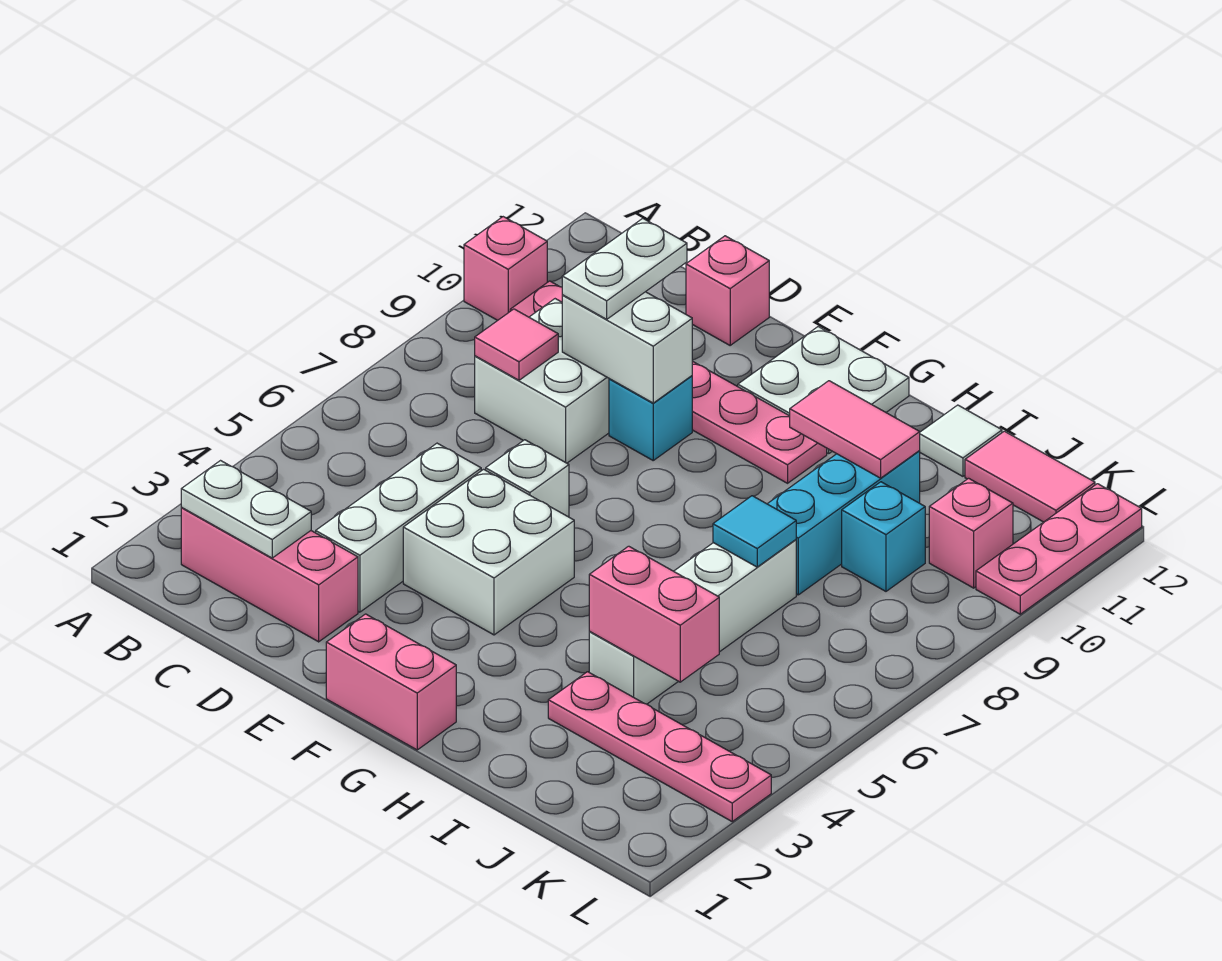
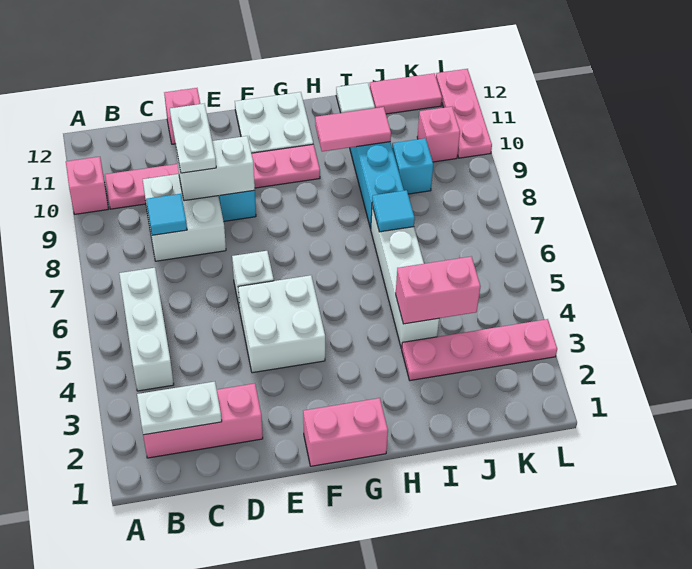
pink 1x1 tile [475,309,558,380] -> cyan 1x1 tile [146,194,187,235]
white 1x3 brick [316,443,481,612] -> white 1x3 brick moved to [119,268,174,391]

